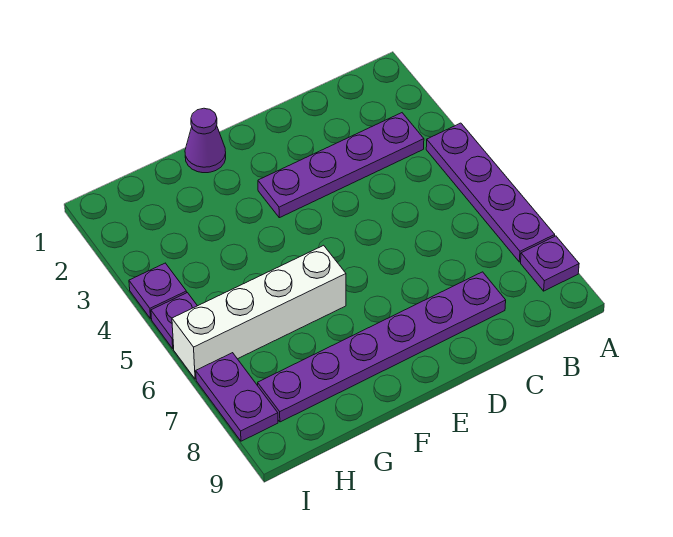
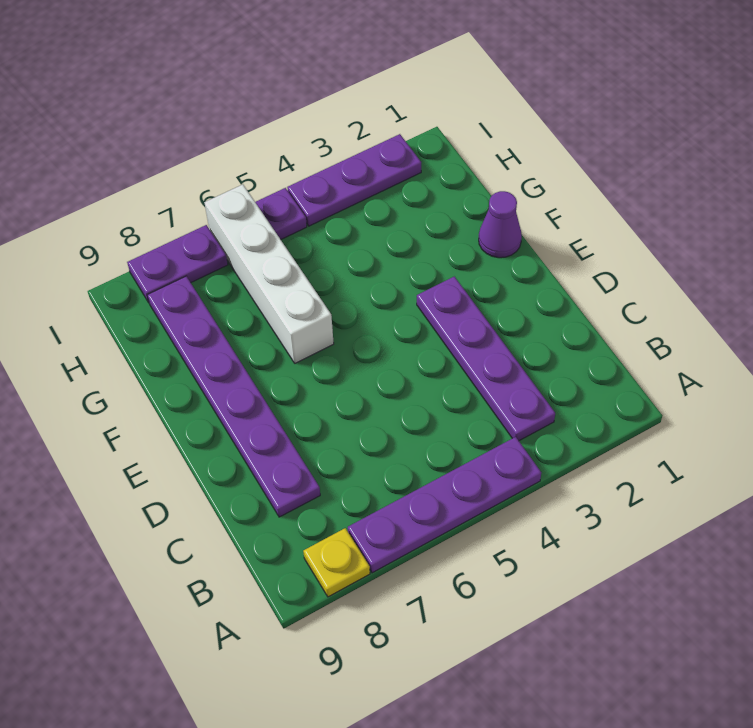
purple 1x1 plate [521,236,579,291] -> yellow 1x1 plate [303,528,370,597]
purple 1x1 plate [129,263,187,319] -> purple 1x3 plate [287,134,421,226]

